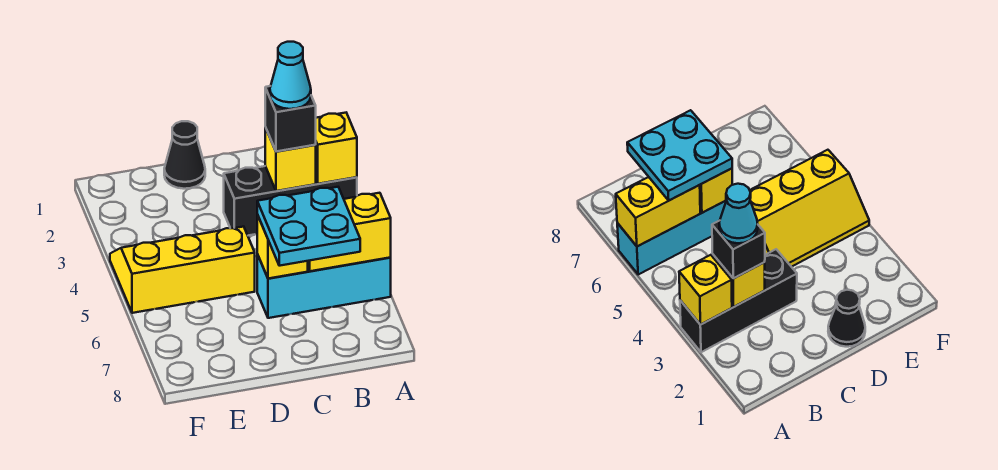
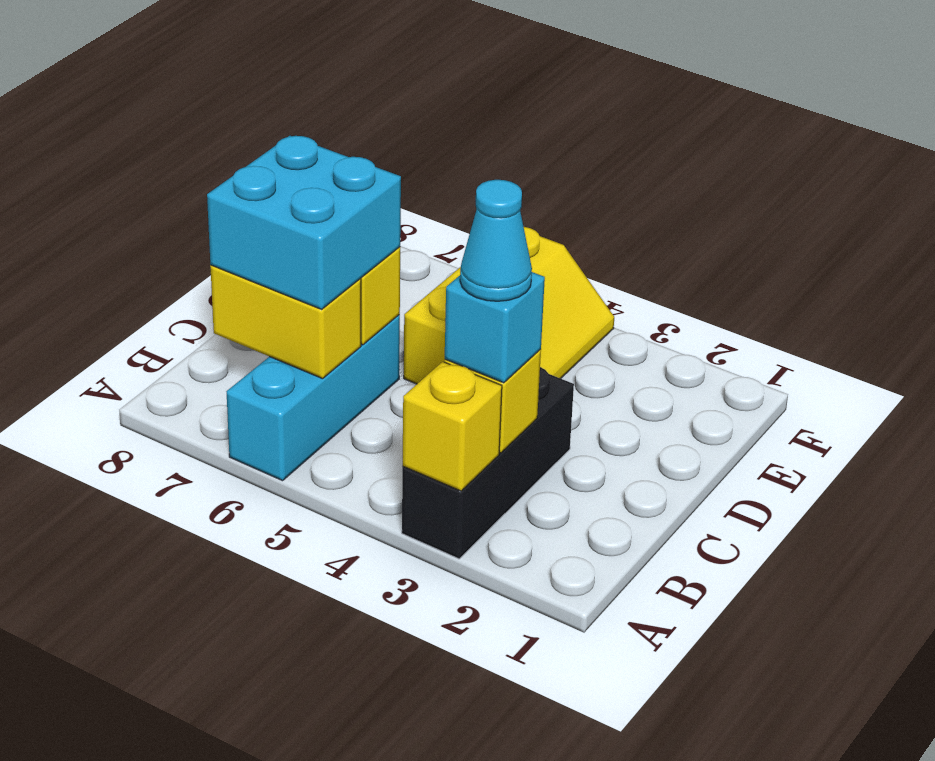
yellow 1x2 brick [308,193,391,271] -> yellow 1x2 brick turned to [210,265,361,379]
black 1x1 brick [265,86,316,151] -> cyan 1x1 brick [445,272,545,383]
cyan 2x2 plate [257,187,360,266] -> cyan 2x2 brick [207,136,401,309]
black 1x1 cone [164,121,205,189] -> none

